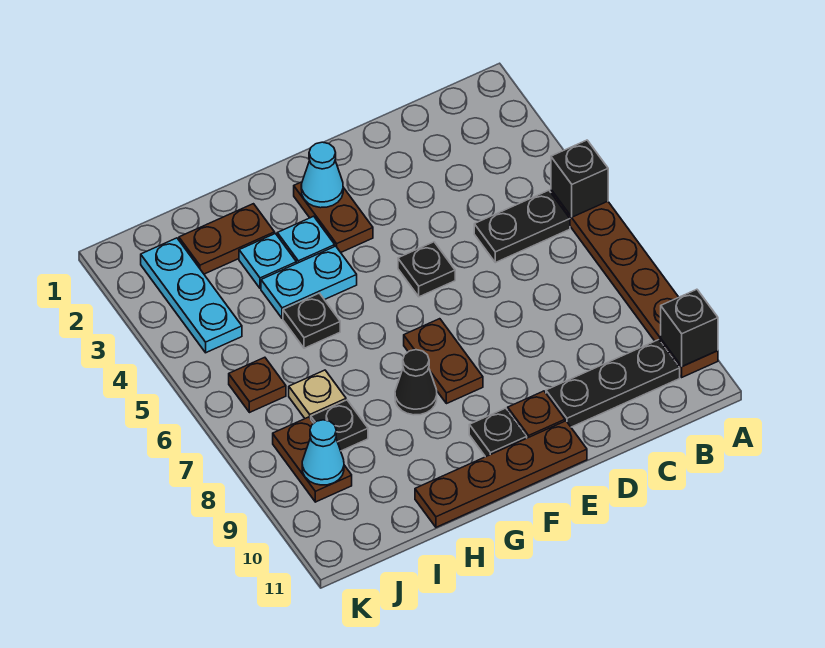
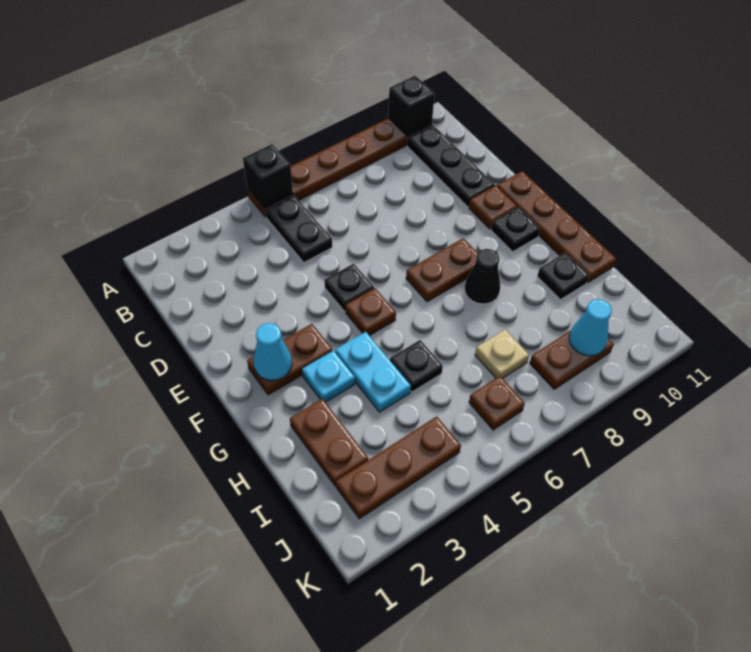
none -> brown 1x1 plate [345,288,396,336]
cyan 1x1 plate [239,234,296,289] -> none
black 1x1 plate [311,400,368,451] -> black 1x1 plate moved to [537,253,589,300]
cyan 1x3 plate [141,238,242,353] -> brown 1x3 plate [336,416,461,519]

